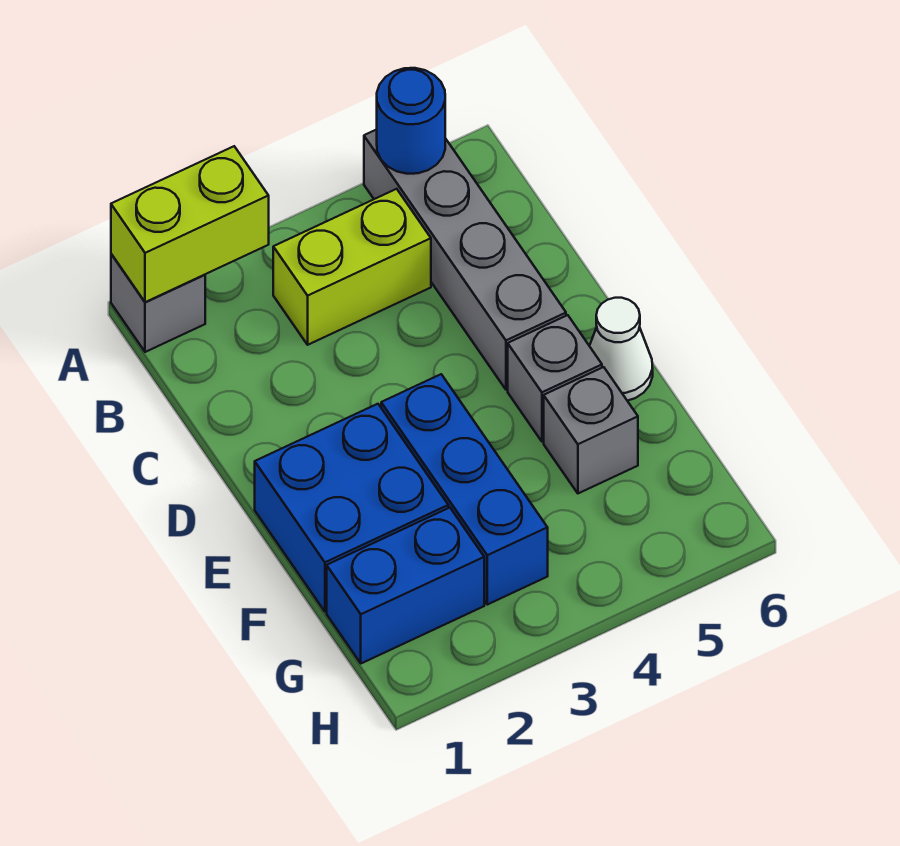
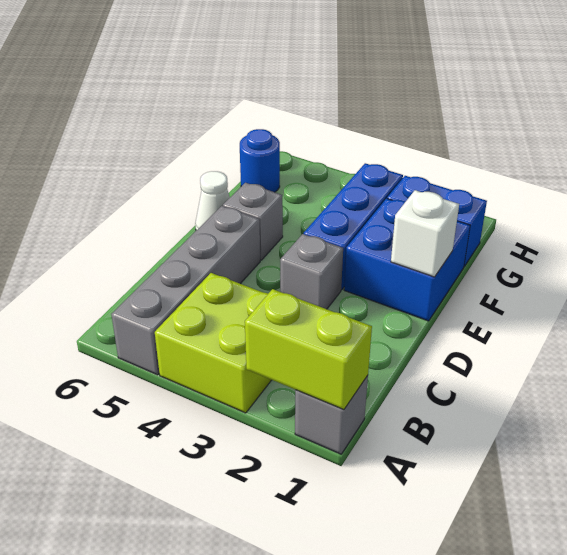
blue 1x1 round brick [377,68,445,174] -> blue 1x1 round brick moved to [240,129,280,192]
lime 1x2 brick [273,189,431,345] -> lime 2x2 brick [155,273,271,413]
none -> white 1x1 brick [391,190,459,277]
grey 1x1 brick [544,367,638,493] -> grey 1x1 brick moved to [280,234,343,309]

